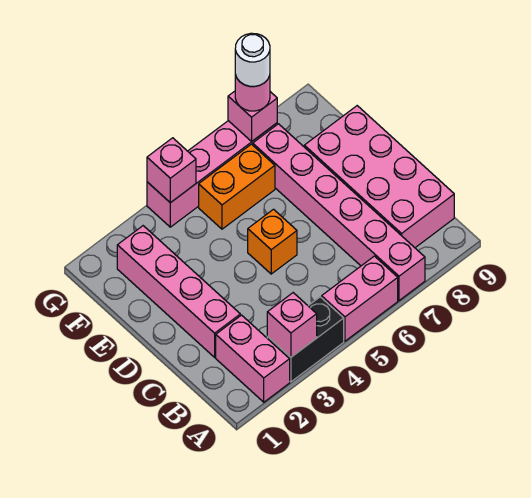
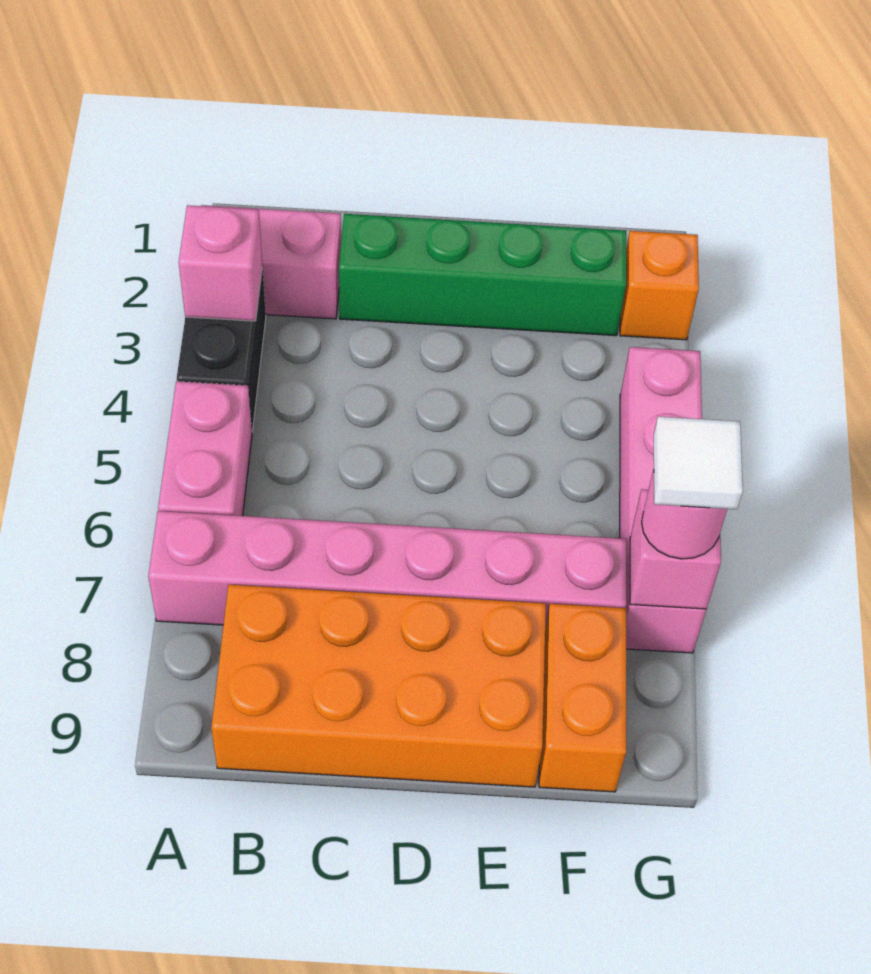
pink 2x4 brick [304,106,454,248] -> orange 2x4 brick [211,585,546,787]
pink 1x4 brick [117,226,240,357] -> green 1x4 brick [339,214,626,336]
orange 1x1 brick [248,209,297,274] -> orange 1x1 brick moved to [620,231,699,340]
orange 1x2 brick [199,144,275,229] -> orange 1x2 brick moved to [539,604,626,792]
pink 1x1 brick [147,138,196,203] -> none
white 1x1 round brick [235,33,270,86] -> white 1x1 tile [654,416,743,509]

